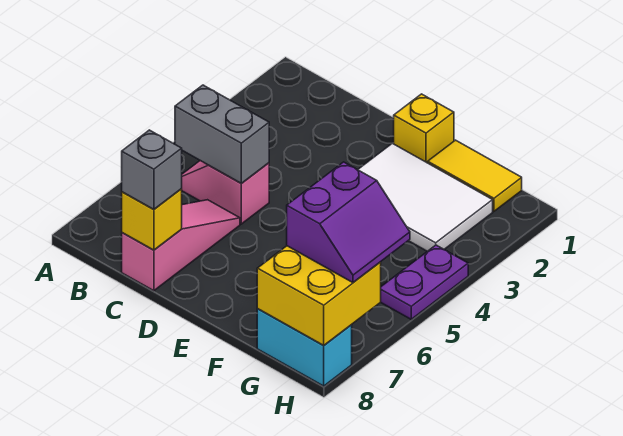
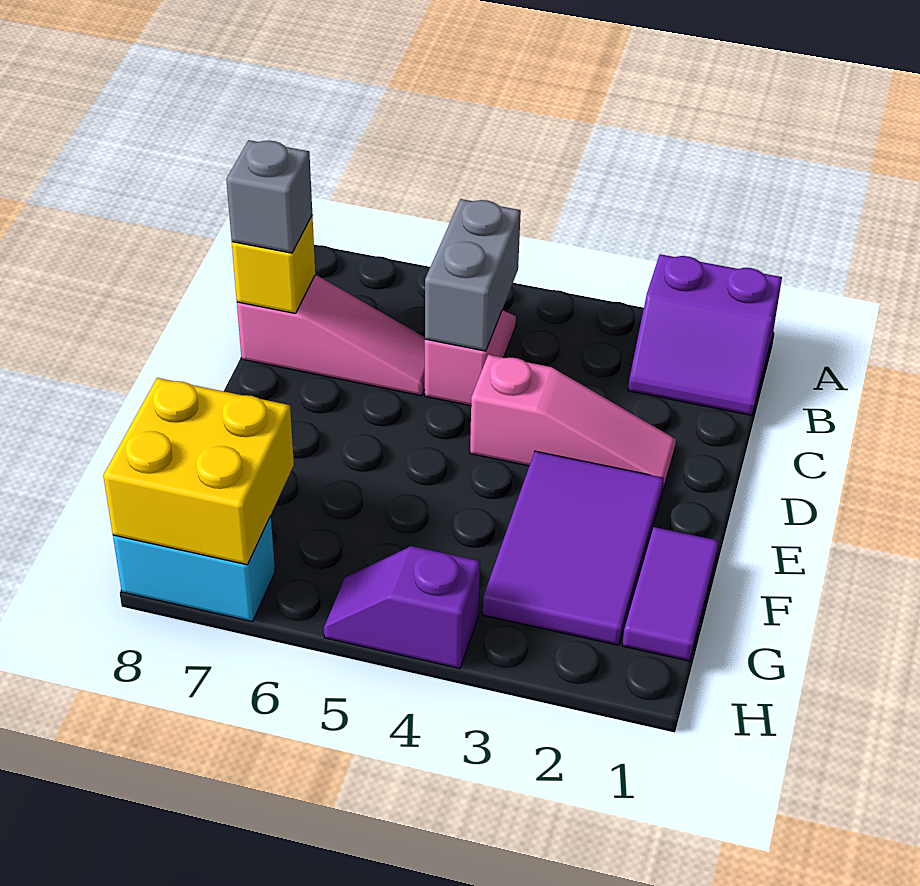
none -> pink 1x3 slope [470,355,676,493]
yellow 1x1 brick [394,94,454,163] -> none
white 2x3 tile [358,143,493,251] -> purple 2x3 tile [483,451,664,645]
yellow 1x2 tile [428,140,522,211] -> purple 1x2 tile [622,527,719,661]
purple 2x2 slope [287,162,410,283] -> purple 2x2 slope moved to [628,254,782,415]
cyan 1x2 brick [257,309,352,386] -> cyan 1x2 brick turned to [113,516,275,622]
purple 1x2 plate [381,245,468,319] -> purple 1x2 slope [324,546,480,669]

